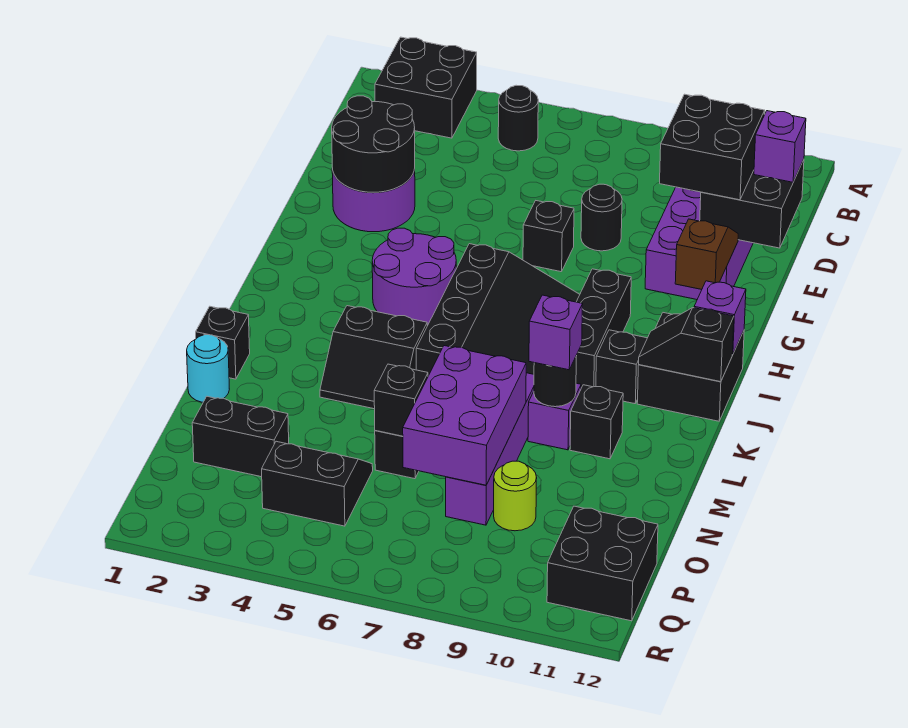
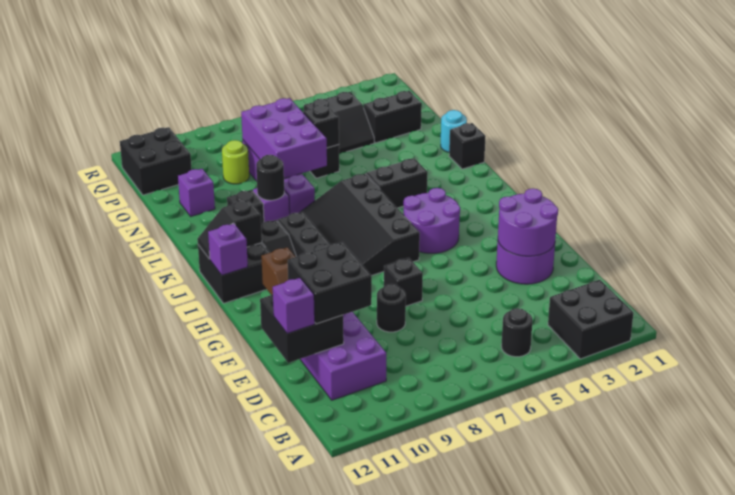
black 2x2 round brick [332,96,415,192] -> purple 2x2 round brick [498,189,558,256]
black 1x2 slope [639,308,734,382] -> black 1x2 slope turned to [197,200,262,259]
purple 1x1 brick [529,295,583,370] -> purple 1x1 brick moved to [178,169,215,216]

